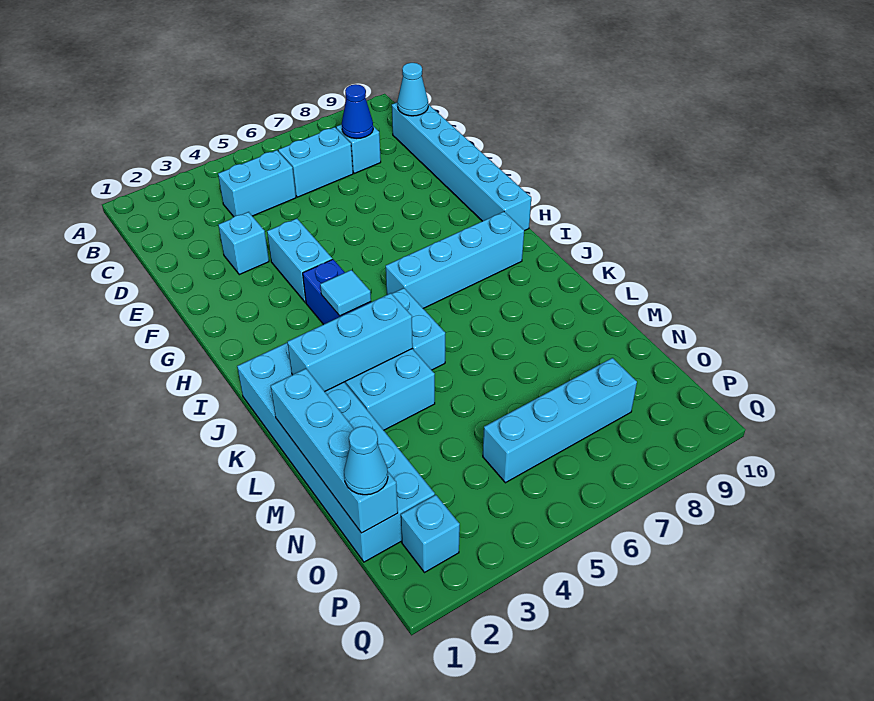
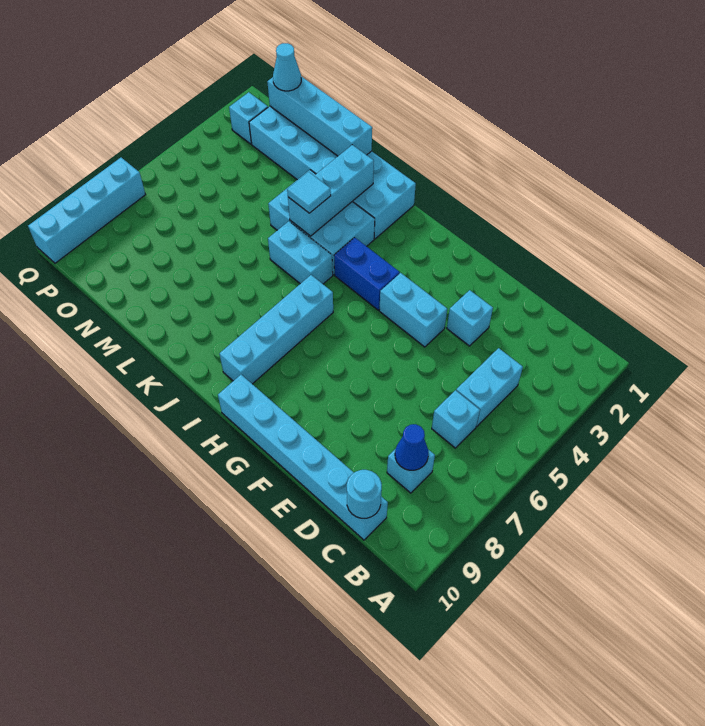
cyan 1x2 brick [278,127,353,197] -> cyan 1x1 brick [432,390,480,448]
cyan 1x1 cone [397,63,428,116] -> cyan 1x1 round brick [347,470,382,518]
cyan 1x1 tile [320,270,371,316] -> cyan 1x1 tile moved to [287,172,331,213]
cyan 1x4 brick [483,358,637,483] -> cyan 1x4 brick moved to [28,158,145,263]

